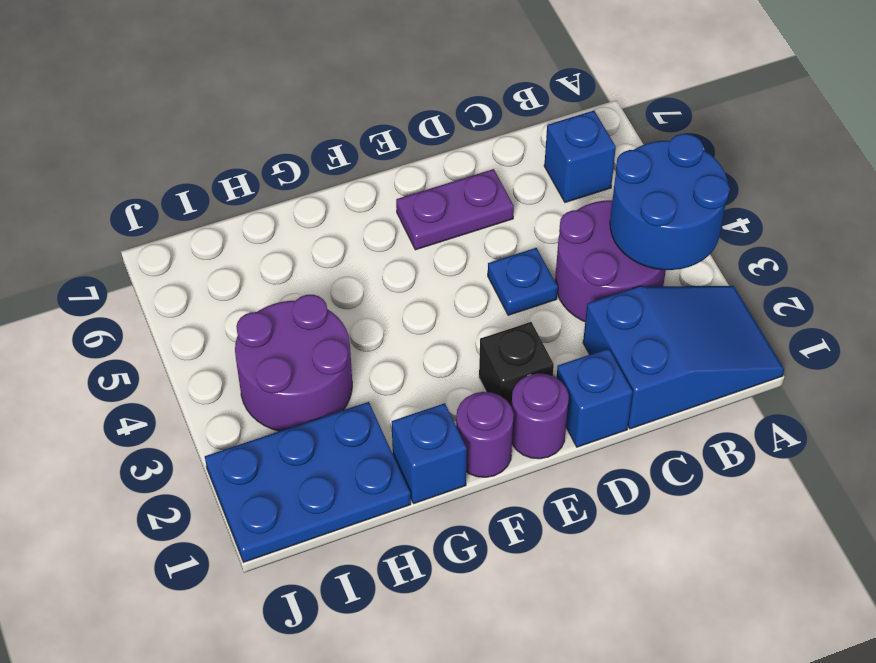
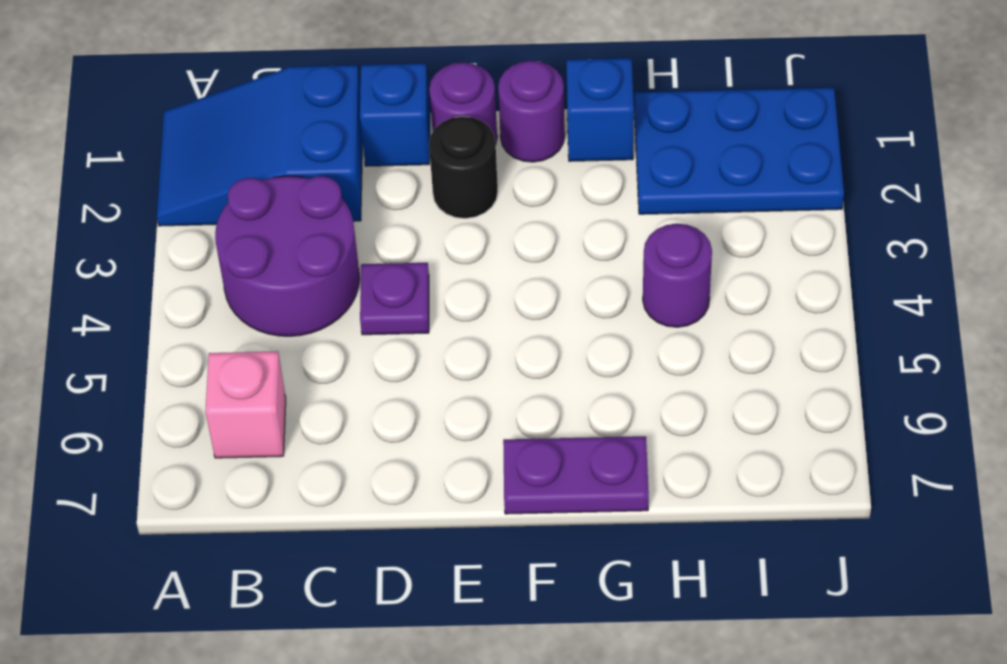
blue 2x2 round brick [610,134,729,270] -> none
blue 1x1 brick [544,111,616,202] -> pink 1x1 brick [205,351,286,458]
blue 1x1 plate [488,248,558,315] -> purple 1x1 plate [360,263,429,335]
purple 1x2 plate [396,169,514,250] -> purple 1x2 plate moved to [503,436,649,514]
black 1x1 brick [479,322,554,407] -> black 1x1 round brick [429,116,498,218]
purple 2x2 round brick [235,295,352,431] -> purple 1x1 round brick [643,224,712,327]

